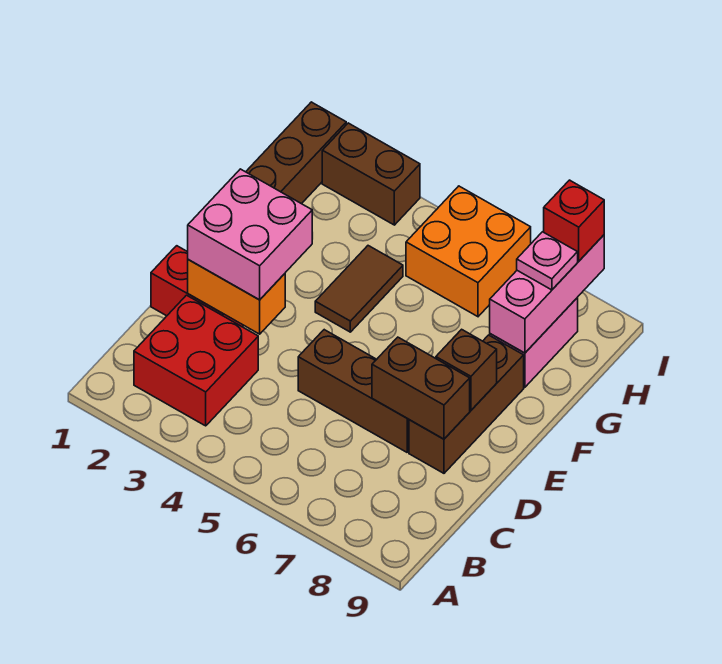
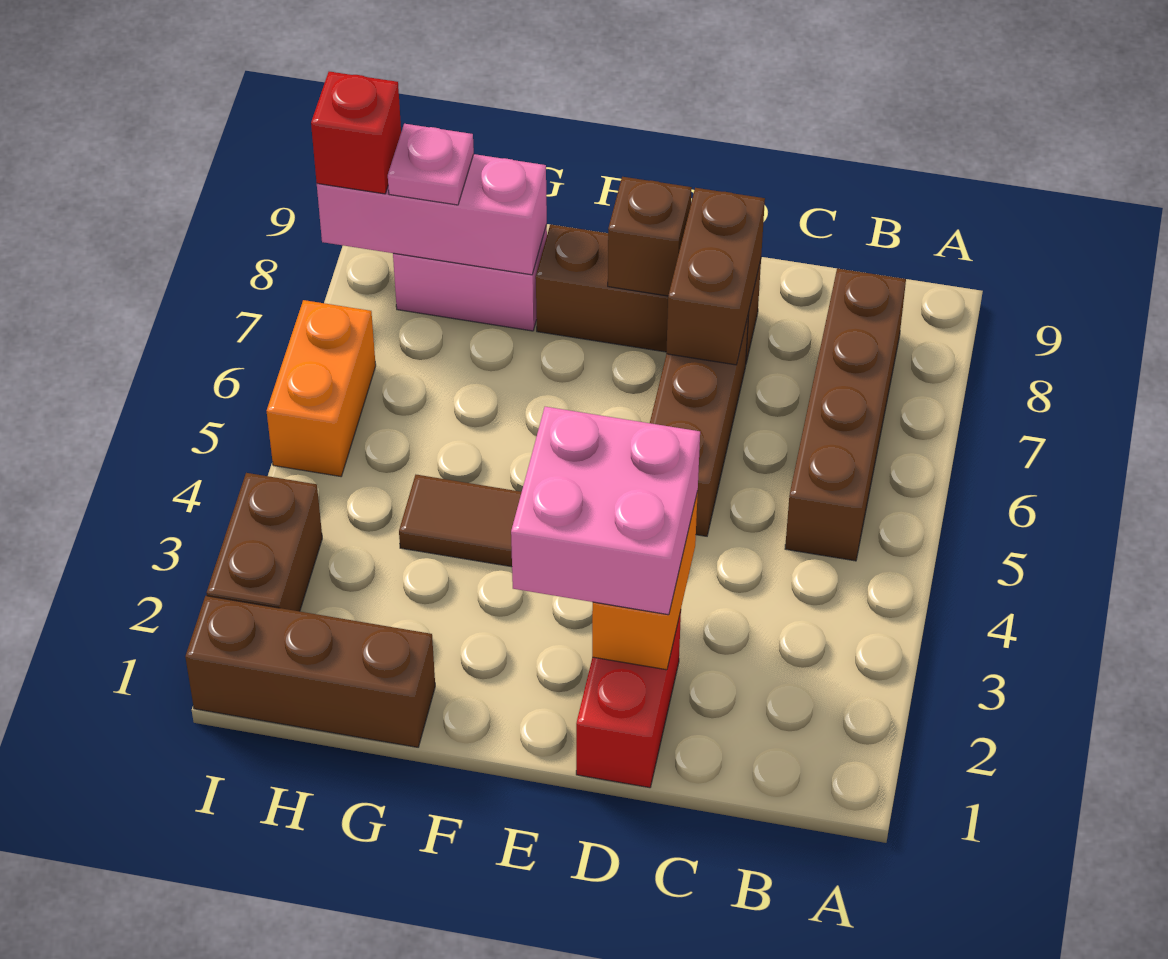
red 2x2 brick [134,295,258,426] -> none
none -> brown 1x4 brick [785,269,906,561]
orange 2x2 brick [406,186,531,317] -> orange 1x2 brick [267,300,376,476]

